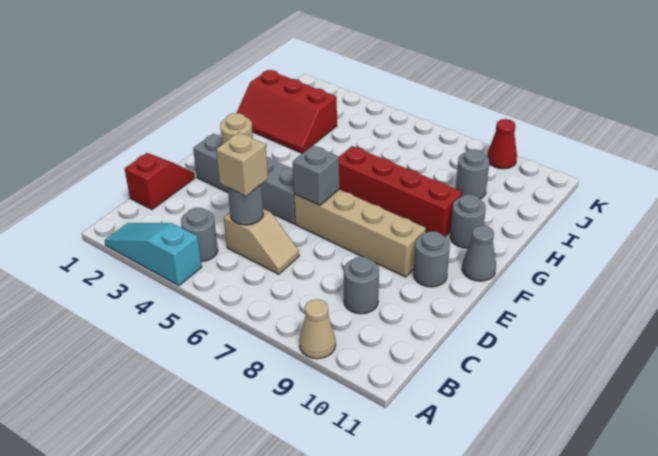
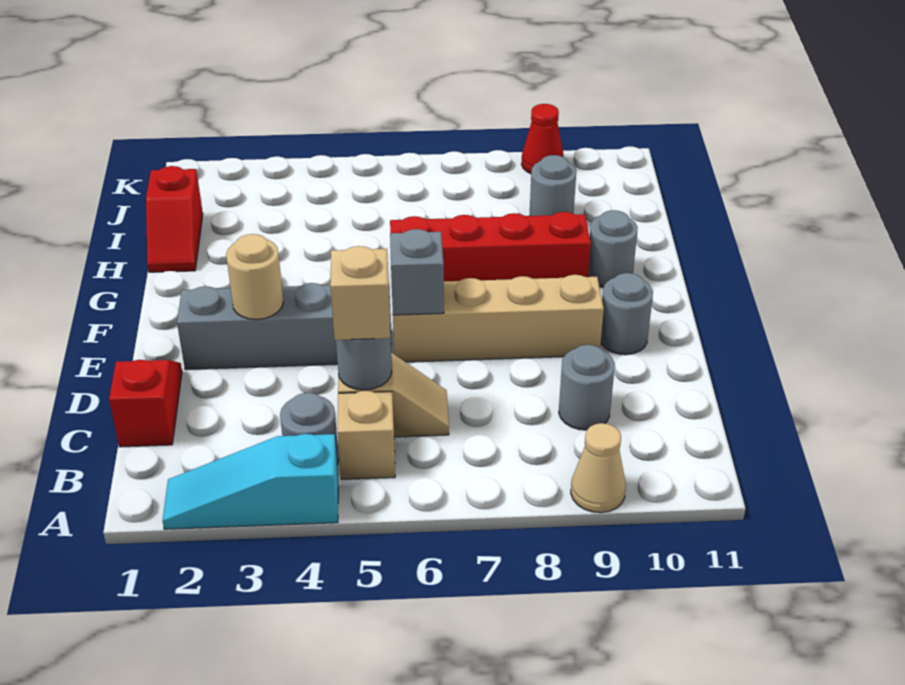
none -> tan 1x1 brick [338,391,395,480]
grey 1x1 cone [462,226,496,281] -> none
red 2x3 slope [237,70,337,153] -> red 1x2 slope [146,166,203,272]

